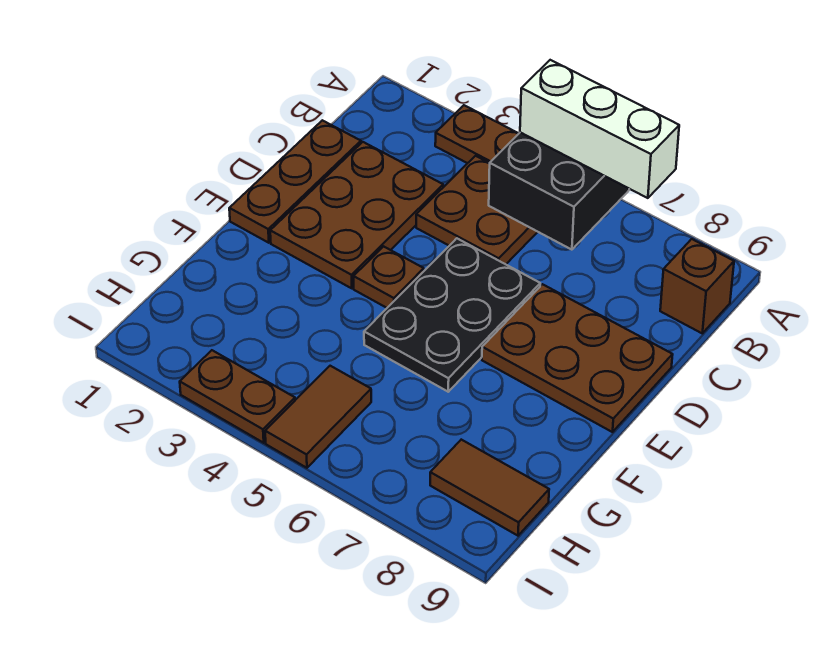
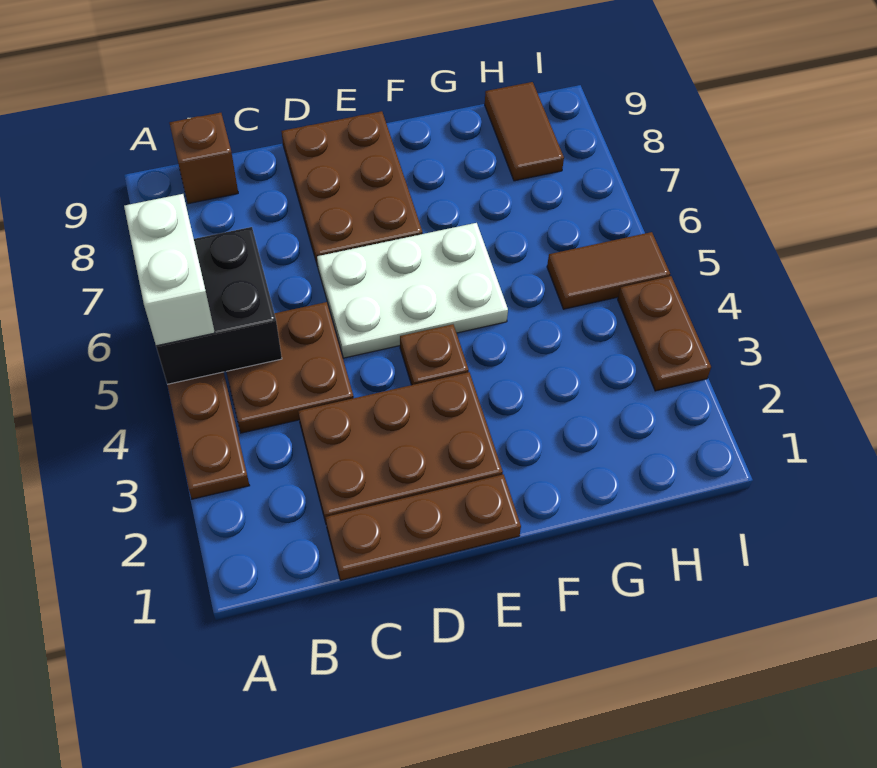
white 1x3 brick [520,60,679,198] -> white 1x2 brick [124,194,215,346]
black 2x3 plate [364,238,540,392] -> white 2x3 plate [317,223,508,358]

